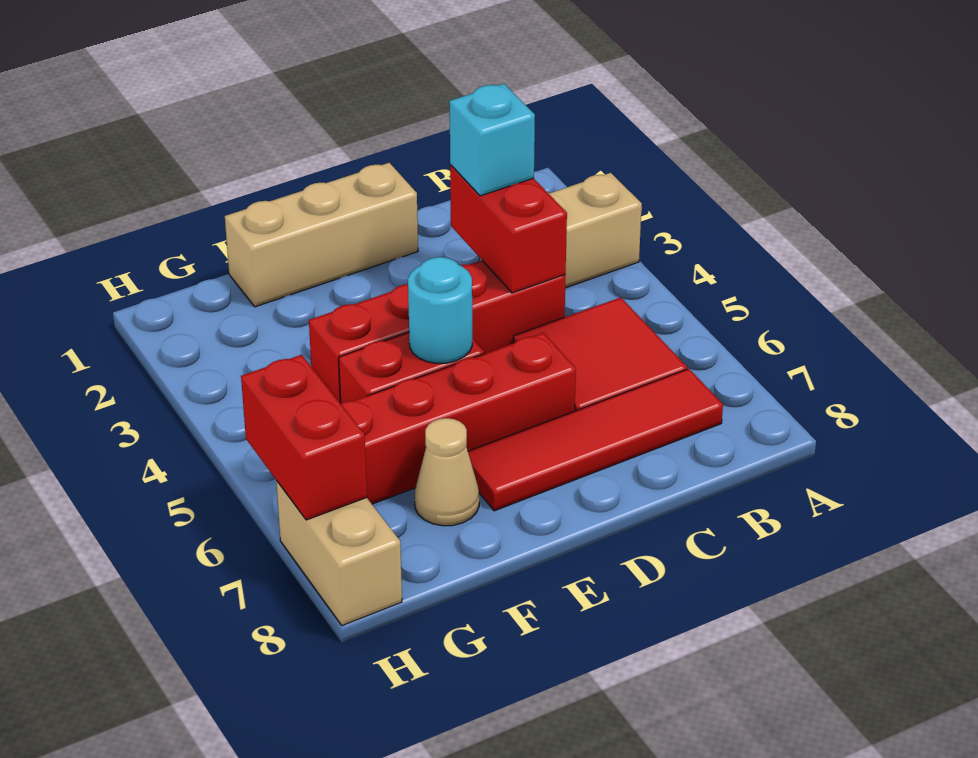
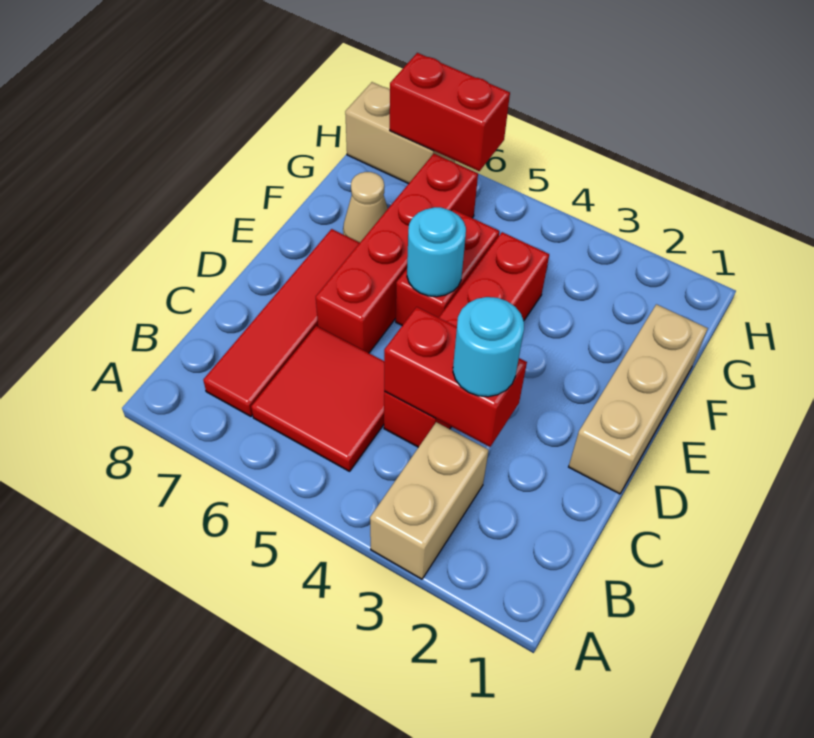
cyan 1x1 brick [449,84,535,196] -> cyan 1x1 round brick [453,297,524,397]

